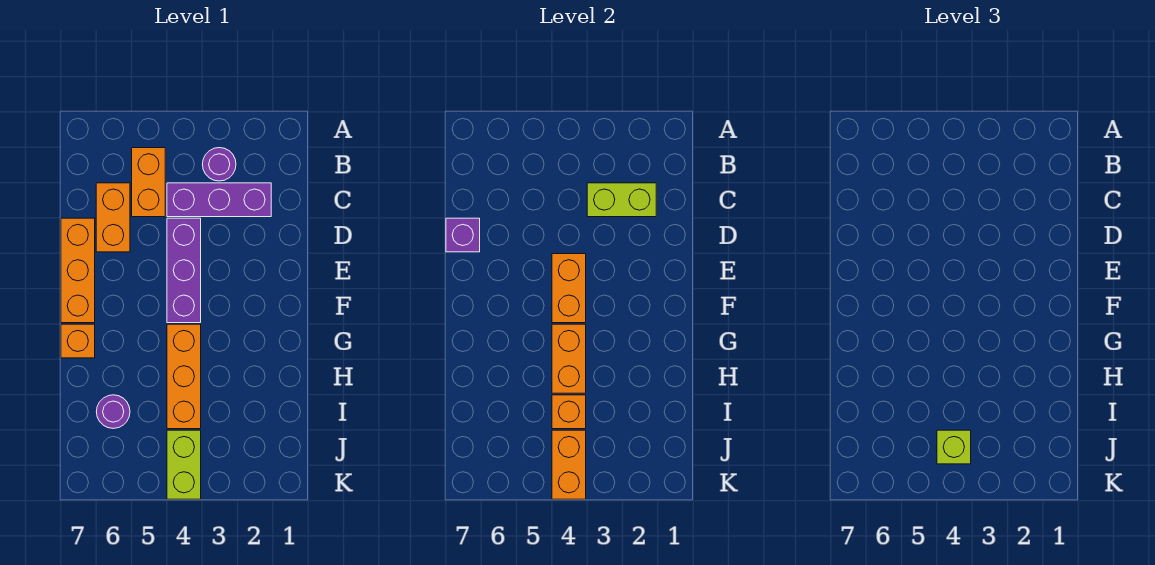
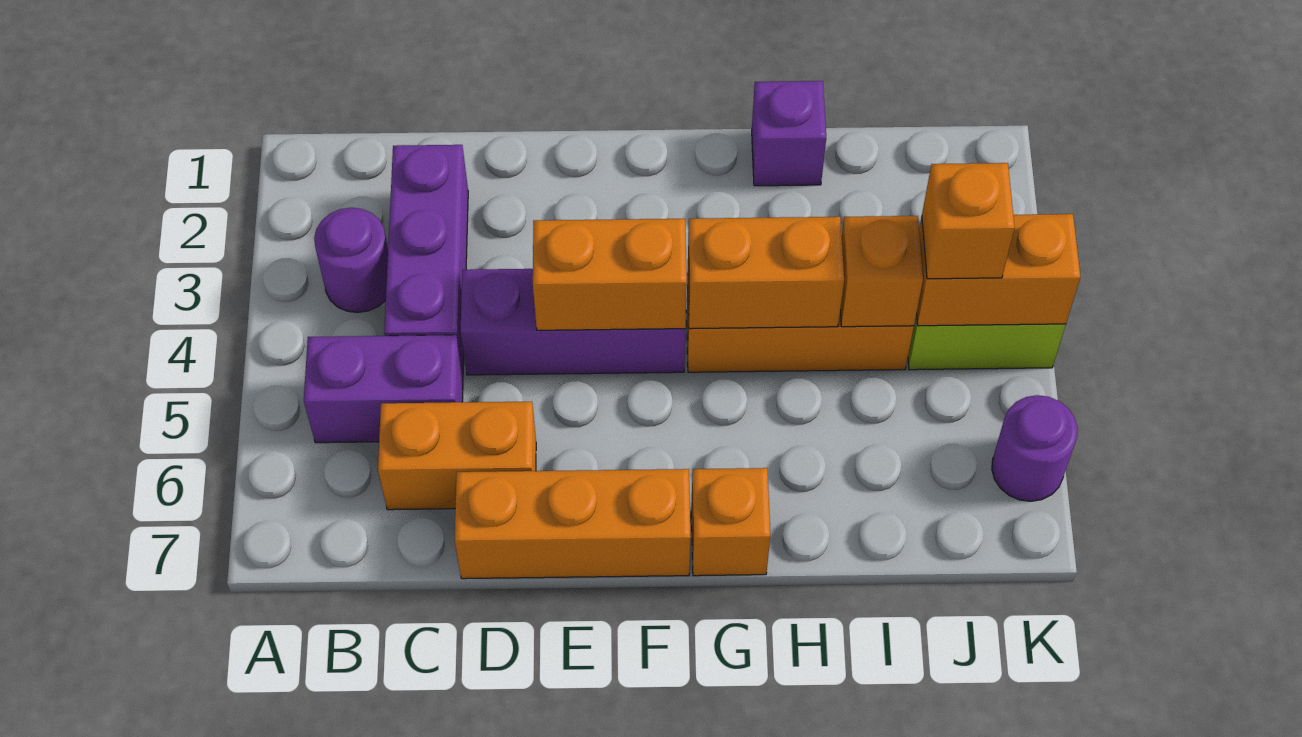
orange 1x2 brick [132,148,165,217] -> purple 1x2 brick [304,335,463,443]
lime 1x2 brick [587,183,656,217] -> none
purple 1x1 brick [446,218,480,252] -> purple 1x1 brick moved to [752,81,826,186]
purple 1x1 round brick [96,395,130,428] -> purple 1x1 round brick moved to [992,395,1078,501]
lime 1x1 brick [937,430,971,464] -> orange 1x1 brick [922,163,1015,279]

